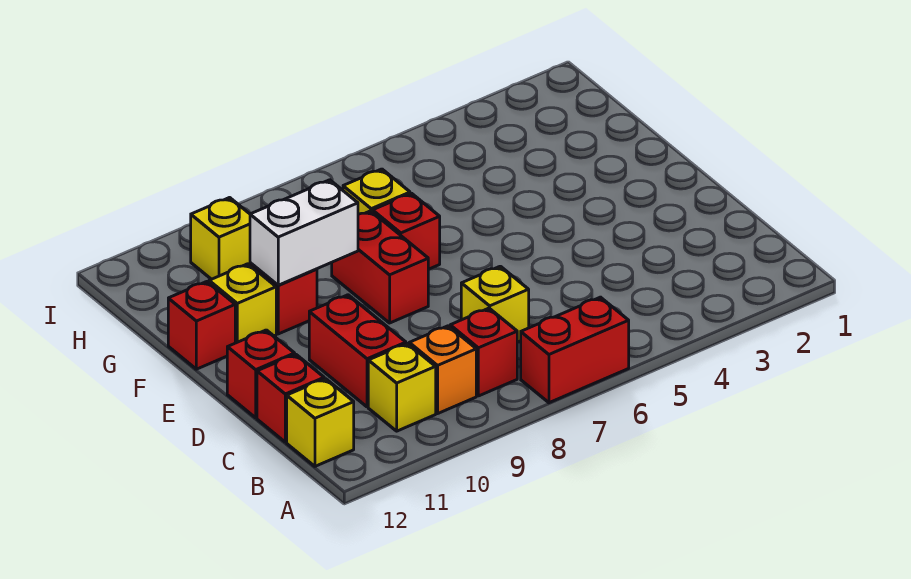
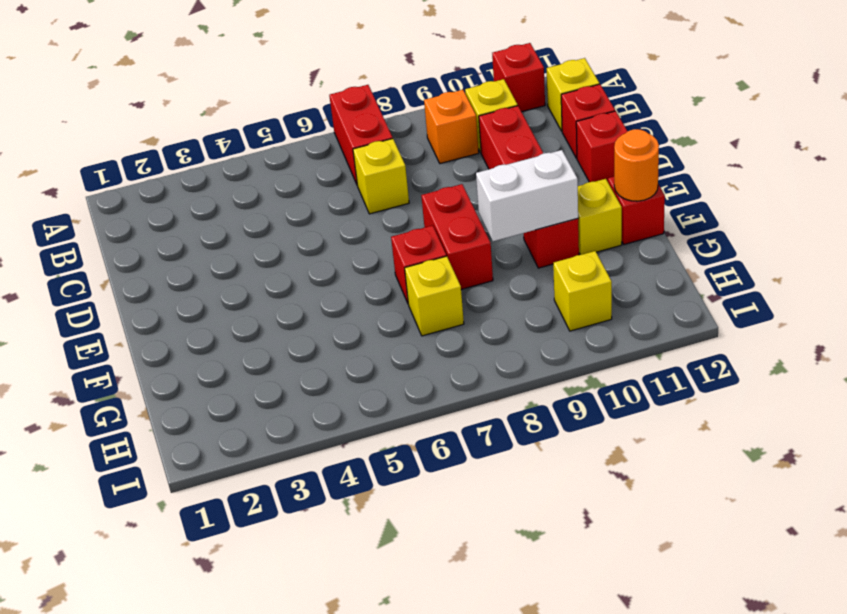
red 1x2 brick [521,297,629,403] -> red 1x2 brick turned to [329,85,393,184]
red 1x1 brick [450,308,517,396] -> red 1x1 brick moved to [492,43,545,112]
none -> orange 1x1 round brick [614,129,659,201]

